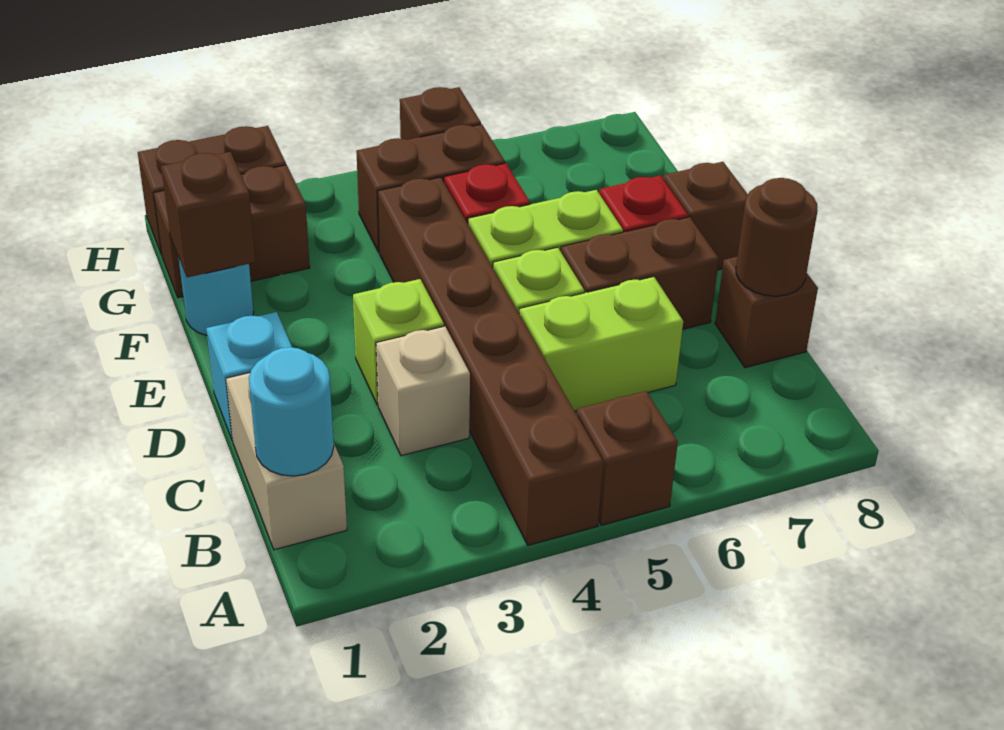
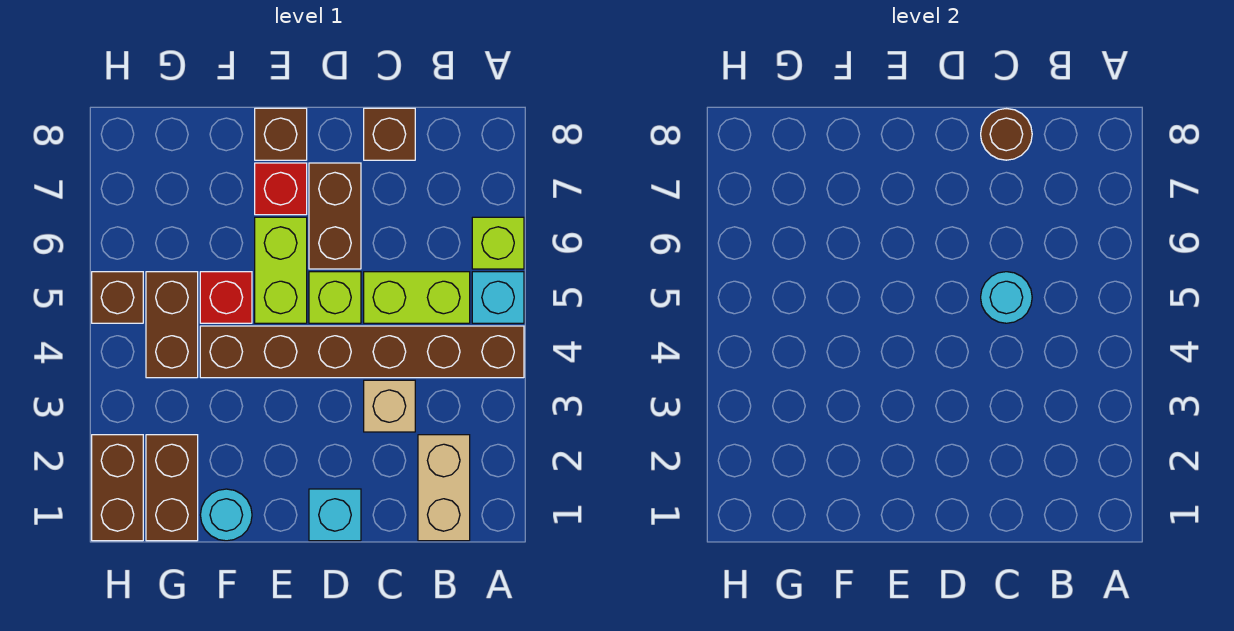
brown 1x1 brick [577,391,678,525] -> cyan 1x1 brick [472,272,524,323]
tan 1x2 brick [226,373,347,550] -> tan 1x2 brick turned to [418,435,470,541]
cyan 1x1 round brick [249,347,334,476] -> cyan 1x1 round brick moved to [981,272,1032,323]
lime 1x2 brick [519,277,683,411] -> lime 1x2 brick turned to [364,272,470,323]
lime 1x1 brick [353,279,444,405] -> lime 1x1 brick moved to [472,217,524,269]
brown 1x1 brick [161,152,256,277] -> none

